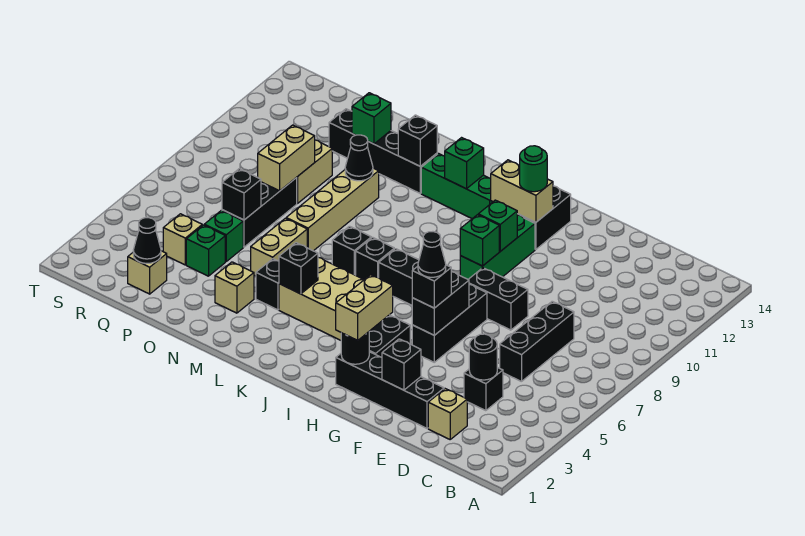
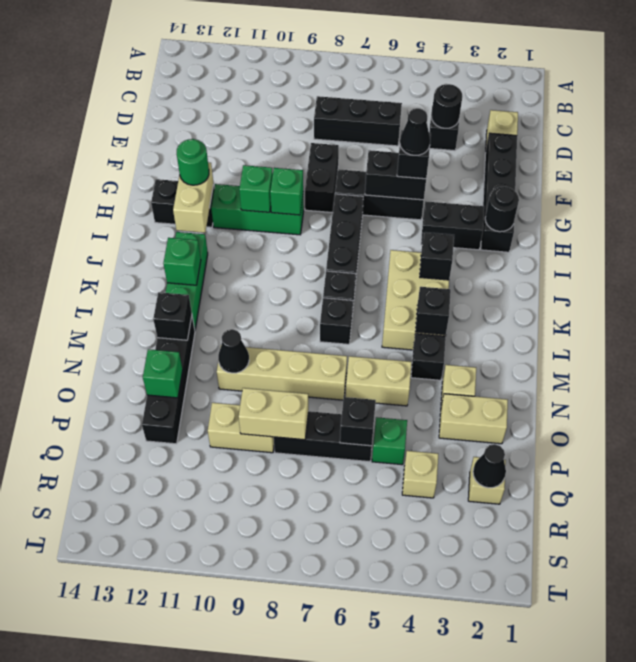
black 1x1 brick [382,339,421,390] -> black 1x1 brick moved to [420,232,454,280]
tan 1x2 brick [336,275,393,340] -> tan 1x2 brick moved to [439,394,508,444]
green 1x1 brick [186,225,225,276] -> none

